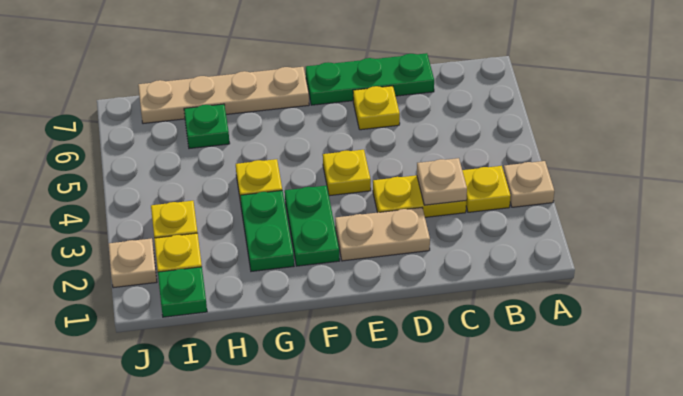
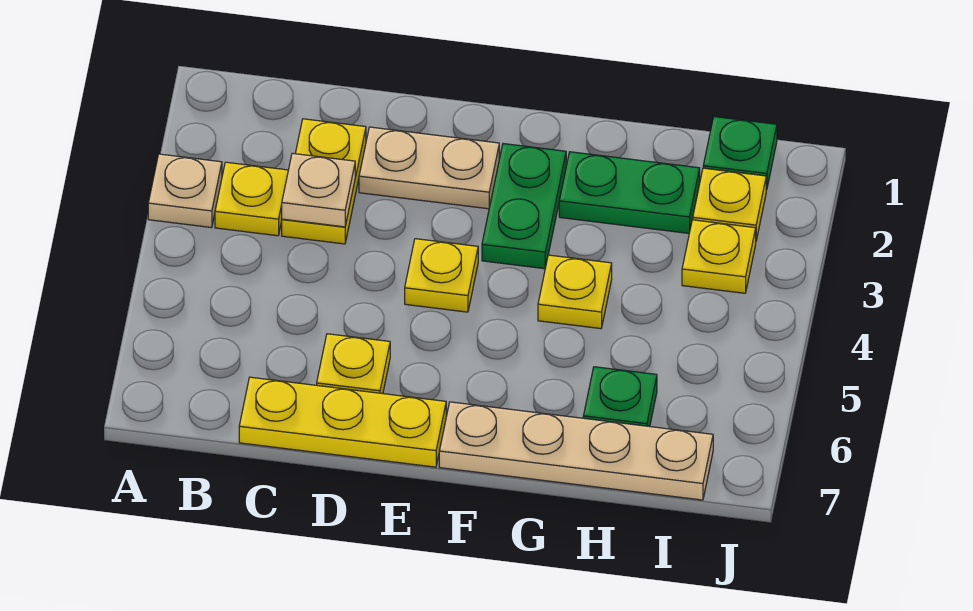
yellow 1x2 plate [373,175,466,217] -> yellow 1x2 plate turned to [282,119,366,244]
green 1x3 plate [306,53,434,105] -> yellow 1x3 plate [239,377,446,467]
green 1x2 plate [240,191,294,271] -> green 1x2 plate turned to [559,152,700,233]
tan 1x1 plate [109,238,157,288] -> none

